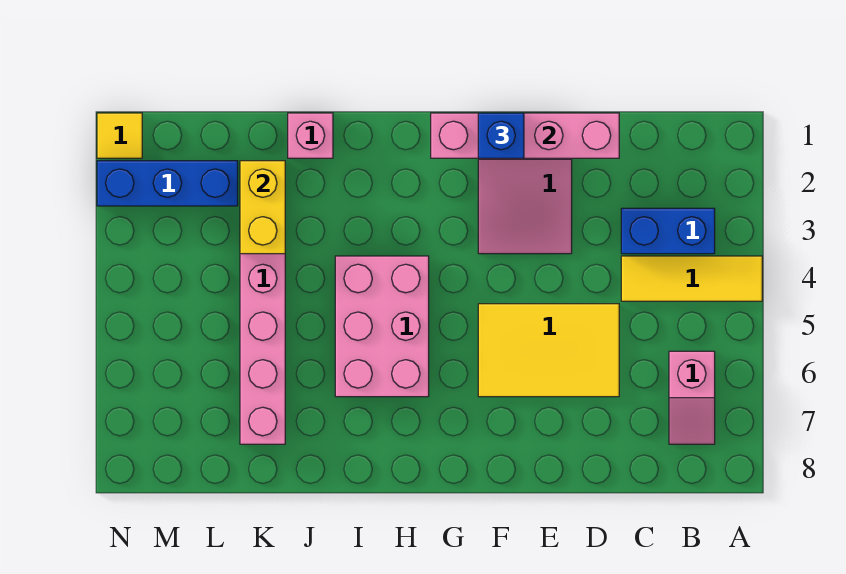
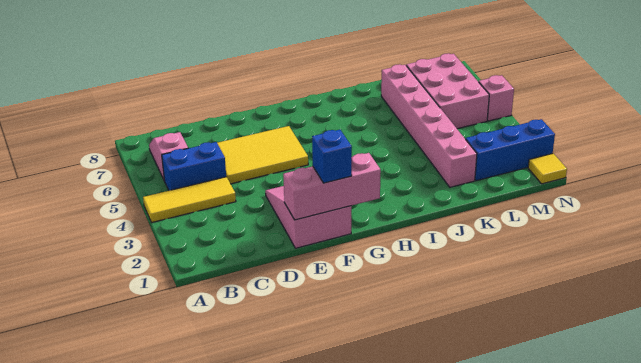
blue 1x2 brick [621,208,715,254] -> blue 1x2 brick moved to [162,142,226,191]
pink 1x4 brick [431,113,619,158] -> pink 1x3 brick [283,153,381,220]
pink 2x3 brick [335,256,429,397] -> pink 2x3 brick moved to [406,53,489,129]
pink 1x1 brick [288,113,333,158] -> pink 1x1 brick moved to [479,75,514,121]
yellow 1x2 brick [240,161,285,254] -> none

